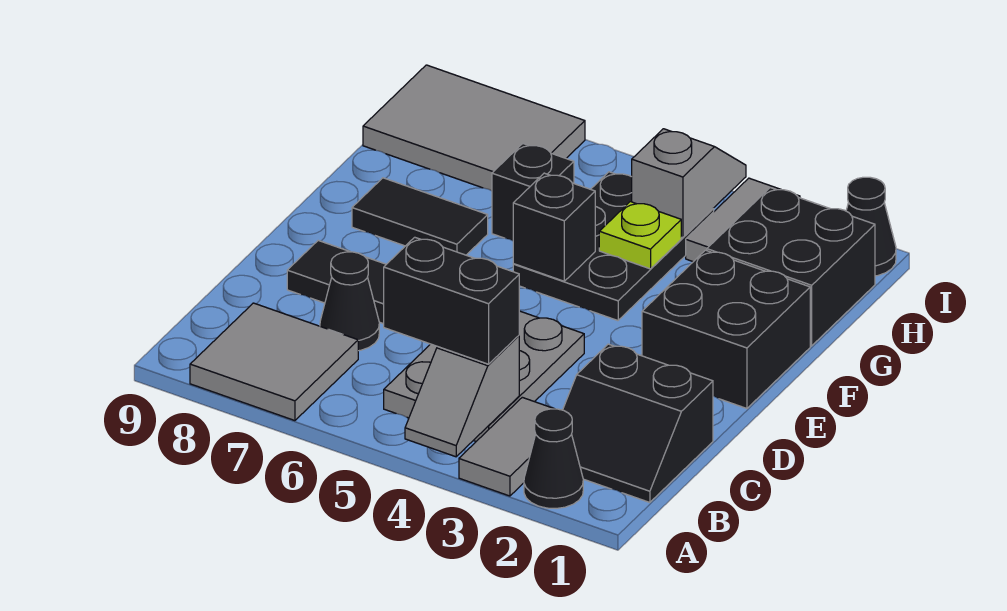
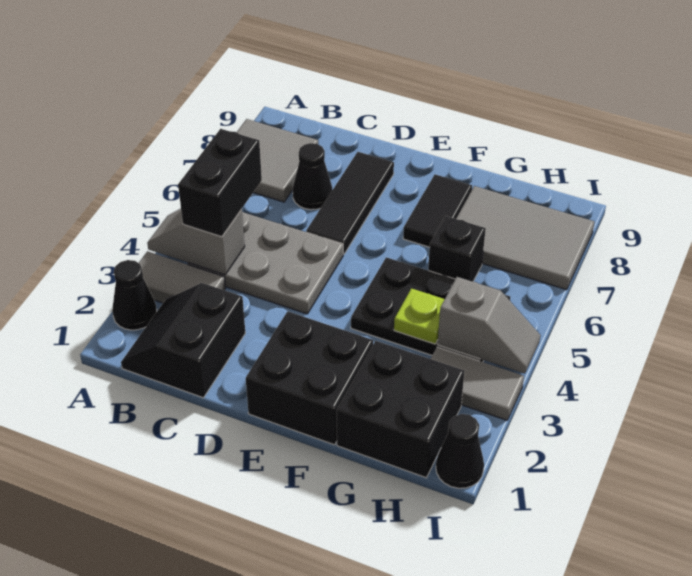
black 1x1 brick [513,173,595,281] -> none
grey 2x3 tile [363,65,585,191] -> grey 2x3 tile turned to [456,186,594,290]

